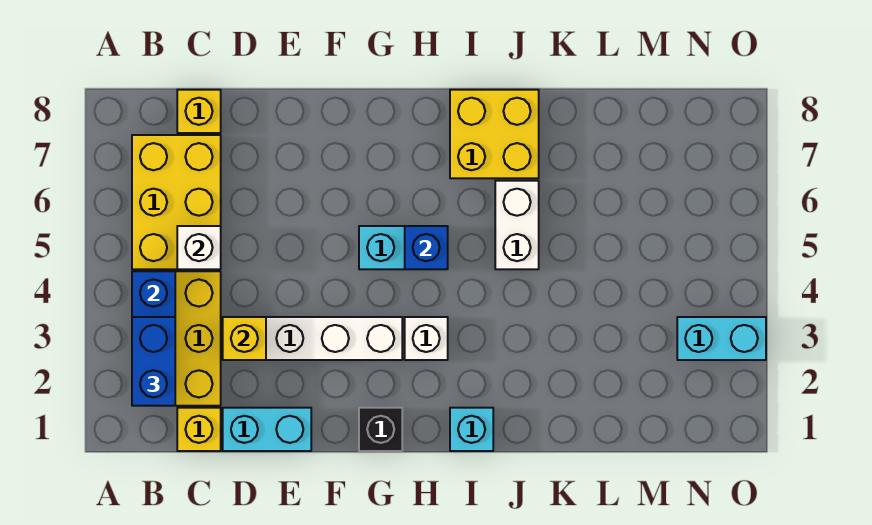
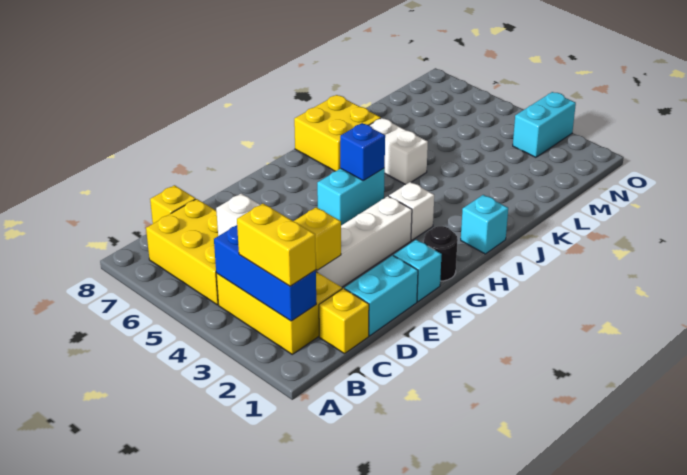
blue 1x2 brick [132,317,175,406] -> yellow 1x2 brick [237,204,316,286]
none -> cyan 1x1 brick [394,240,442,302]
black 1x1 brick [359,408,402,451] -> black 1x1 round brick [424,226,458,281]

